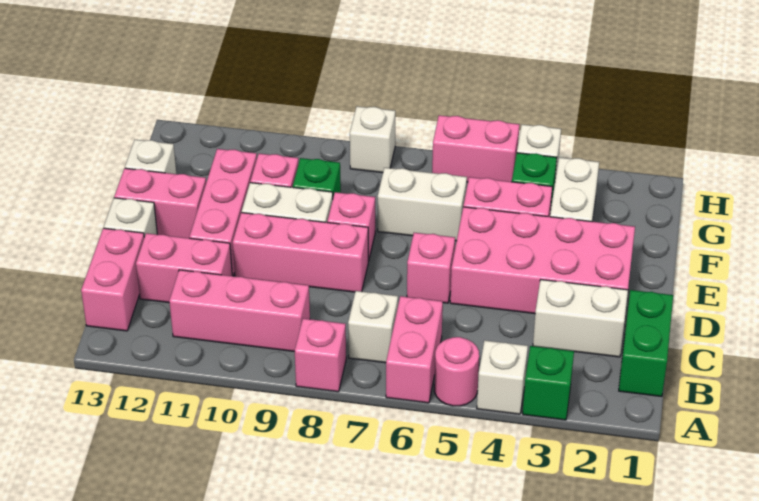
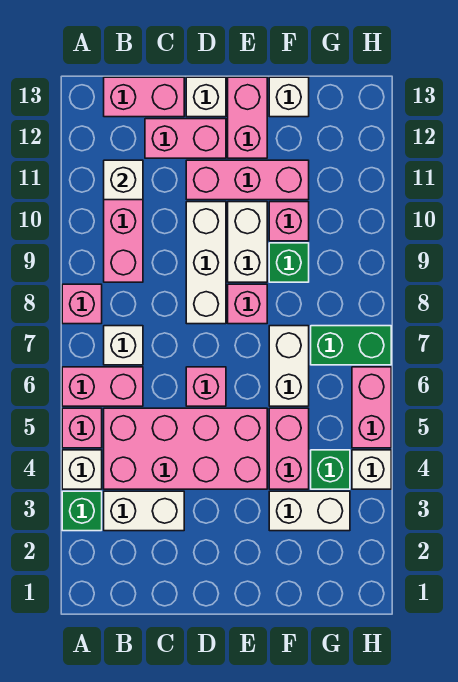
pink 1x1 round brick [434,337,479,406] -> pink 1x1 brick [62,408,102,448]
green 1x2 brick [619,290,673,397] -> green 1x2 brick moved to [311,326,391,365]
white 1x2 brick [533,280,628,357] -> white 1x2 brick turned to [104,491,184,531]
pink 1x2 brick [136,233,232,303] -> pink 1x2 brick turned to [145,119,226,158]
pink 2x4 brick [450,207,635,314] -> pink 2x4 brick turned to [104,408,267,489]
pink 1x3 brick [233,213,368,292] -> white 1x3 brick [186,202,226,324]
white 1x1 brick [350,106,395,173] -> white 1x1 brick moved to [104,160,143,200]

